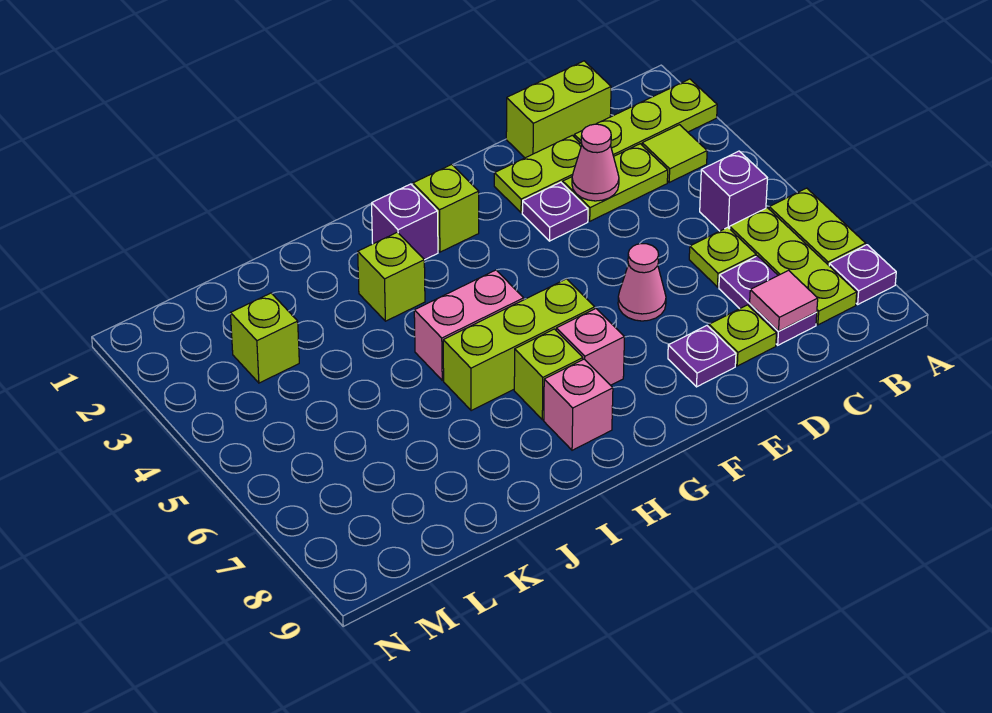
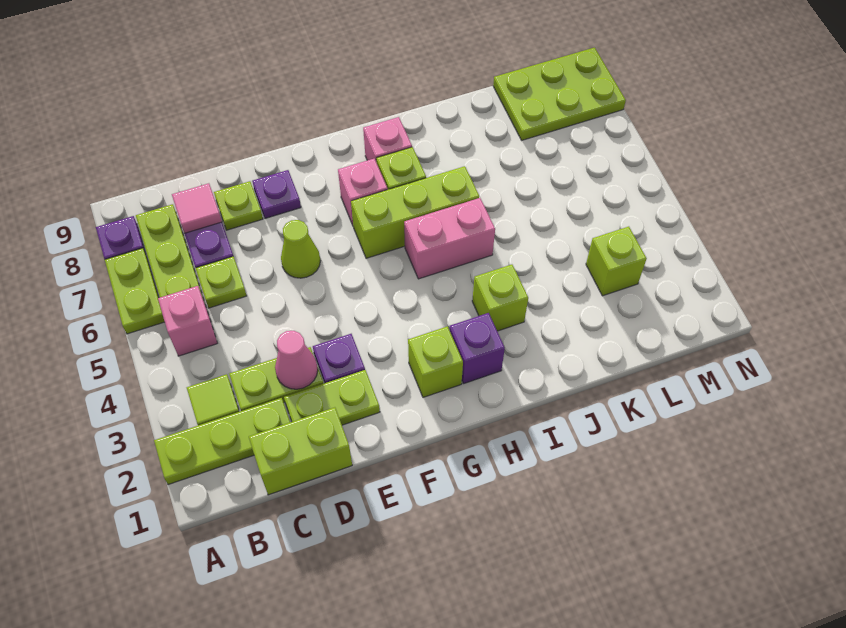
purple 1x1 brick [700,151,767,231] -> pink 1x1 brick [158,286,217,356]
pink 1x1 cone [618,244,666,321] -> lime 1x1 cone [281,220,320,278]
none -> lime 2x3 plate [493,48,626,140]

